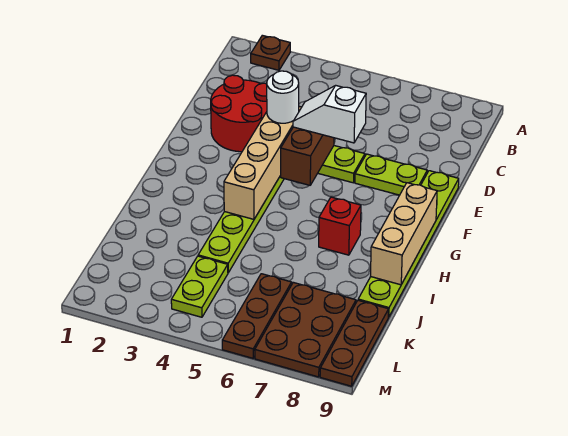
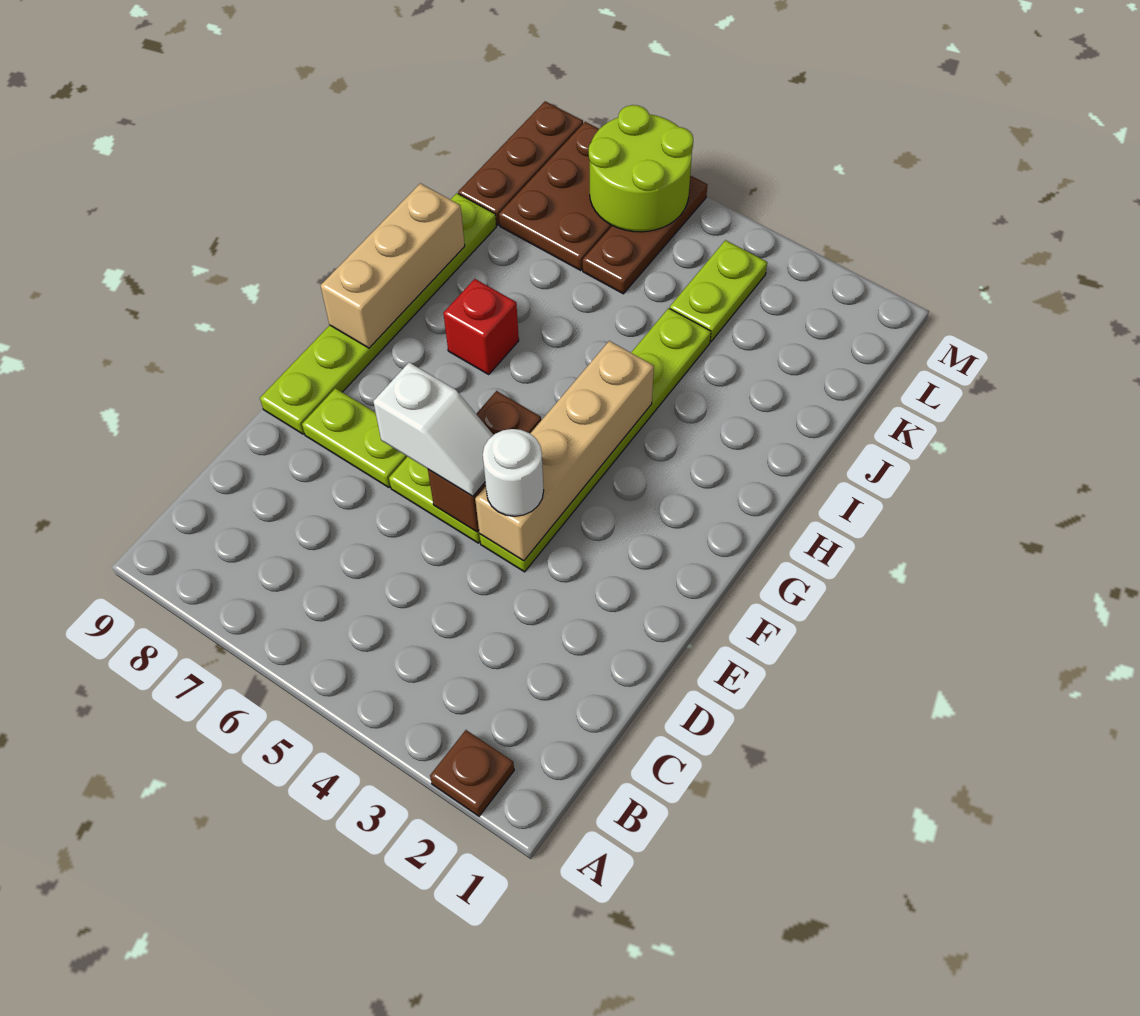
red 2x2 round brick [211,75,267,152] -> none
none -> lime 2x2 round brick [589,105,693,232]

